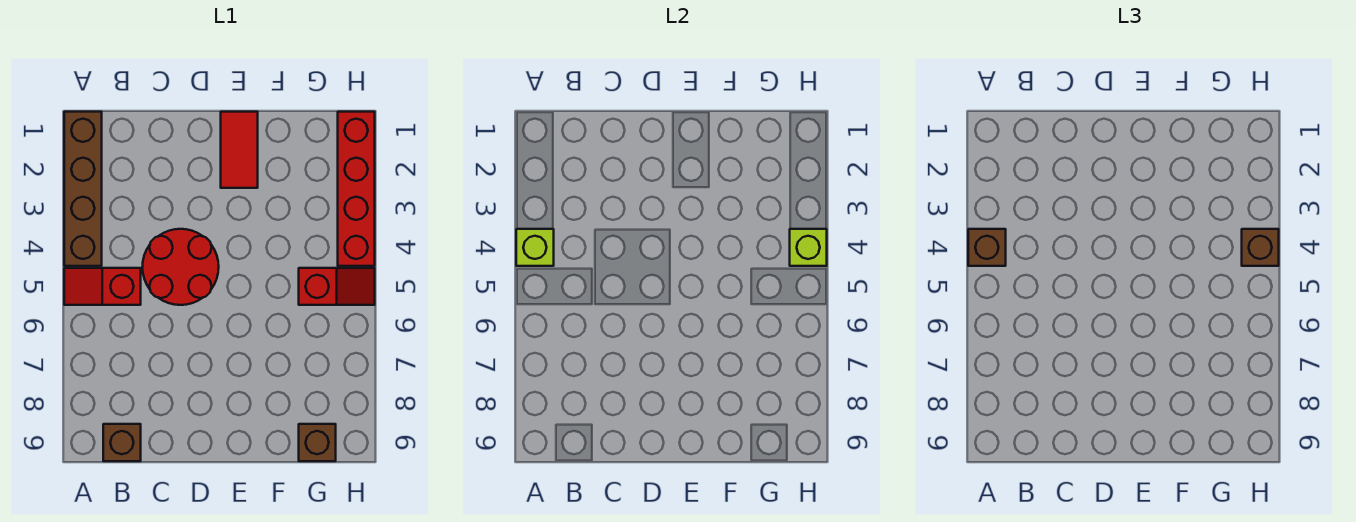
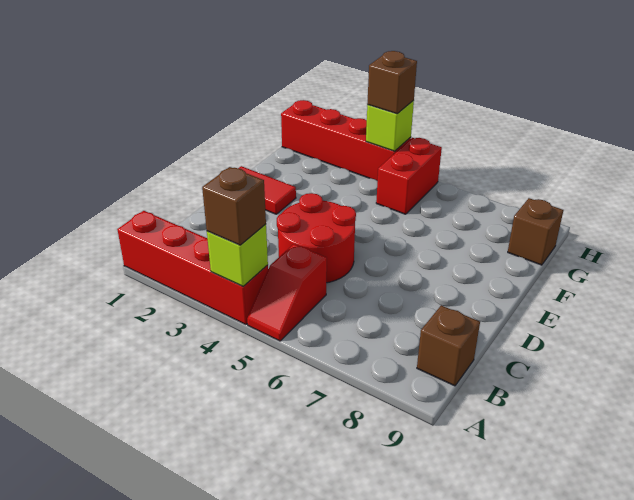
brown 1x4 brick [64,112,102,266] -> red 1x4 brick [117,211,268,324]
red 1x2 slope [299,268,375,305] -> red 1x2 brick [376,138,442,214]

